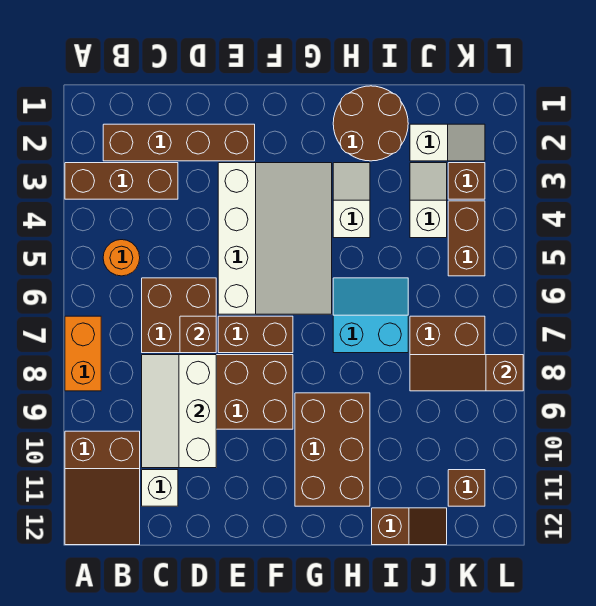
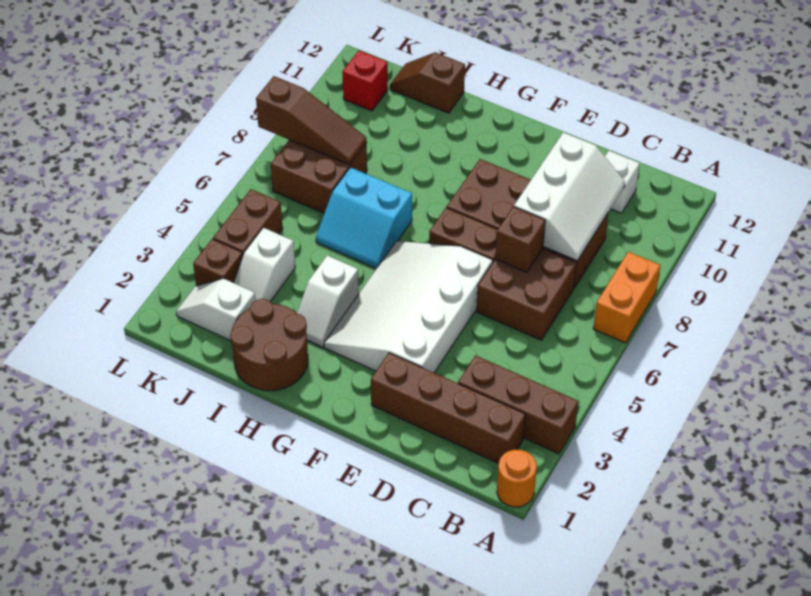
brown 2x3 slope [65,431,140,545] -> none
orange 1x1 round brick [103,240,140,276] -> orange 1x1 round brick moved to [497,450,537,507]
brown 2x3 brick [295,393,370,506] -> none
brown 1x1 brick [448,470,485,506] -> red 1x1 brick [342,51,388,111]

